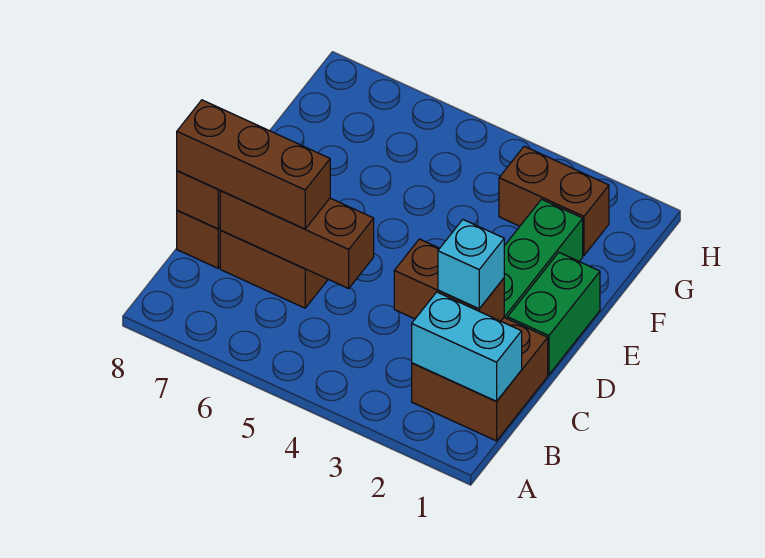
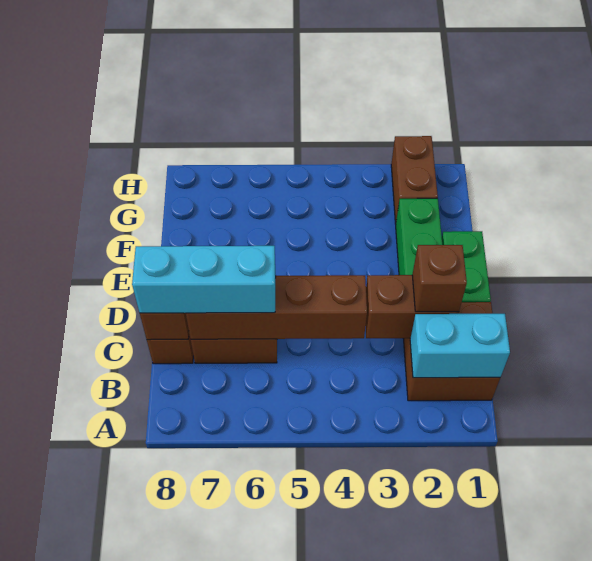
cyan 1x1 brick [438,220,504,309] -> brown 1x1 brick [412,245,467,312]
brown 1x3 brick [220,191,374,288] -> brown 1x4 brick [186,275,367,339]
brown 1x3 brick [177,100,330,229] -> cyan 1x3 brick [132,246,276,313]
brown 1x2 brick [499,146,609,255] -> brown 1x2 brick turned to [391,136,438,224]

